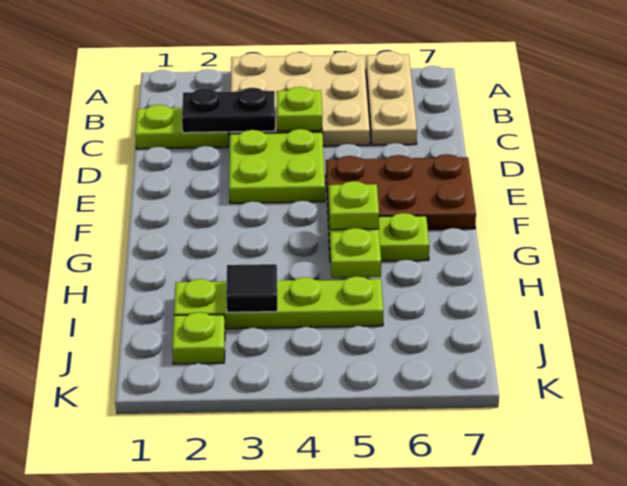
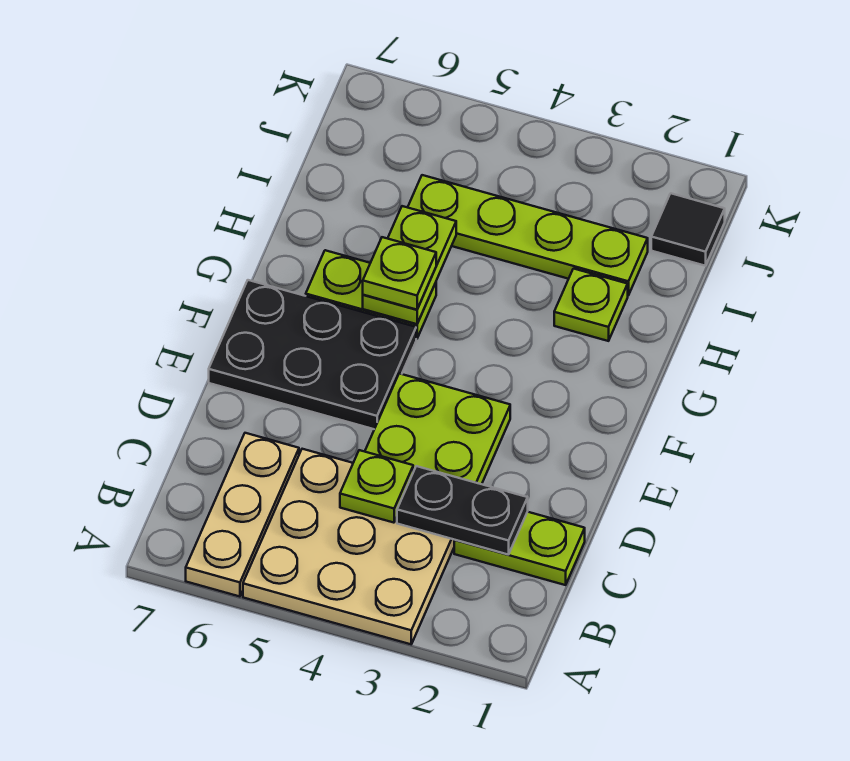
brown 2x3 plate [326,154,476,230] -> black 2x3 plate [209,280,416,429]
black 1x1 tile [226,264,277,312] -> black 1x1 tile moved to [651,193,725,266]
lime 1x1 plate [172,312,225,364] -> lime 1x1 plate moved to [554,269,628,341]

